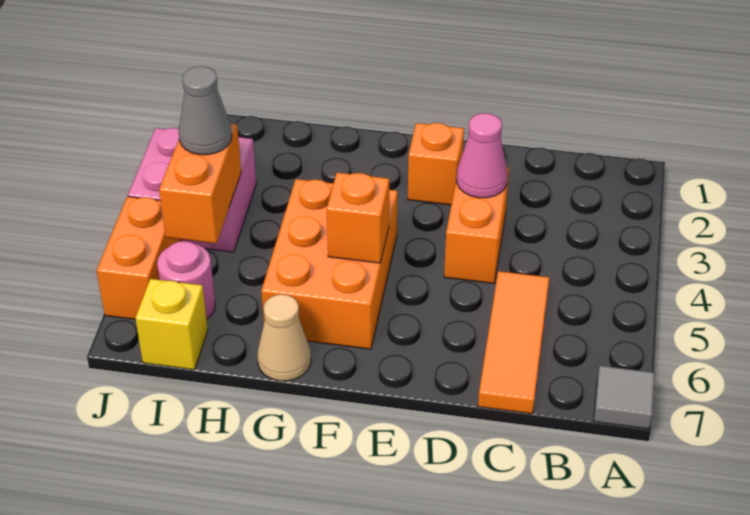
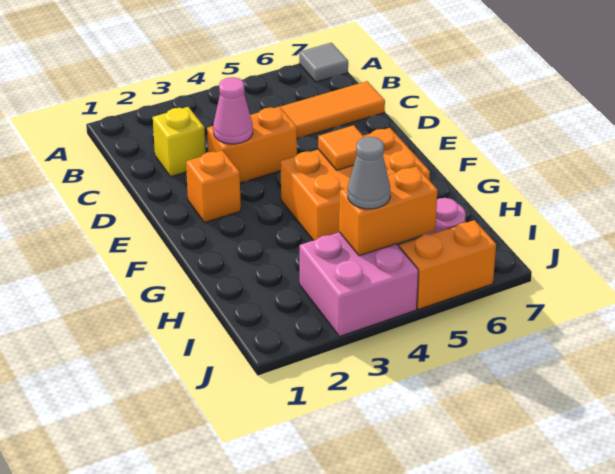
orange 1x1 brick [327,173,389,263] -> orange 1x1 tile [318,125,364,170]
tan 1x1 cone [257,294,311,381] -> none
yellow 1x1 brick [135,279,208,370] -> yellow 1x1 brick moved to [153,107,205,177]

